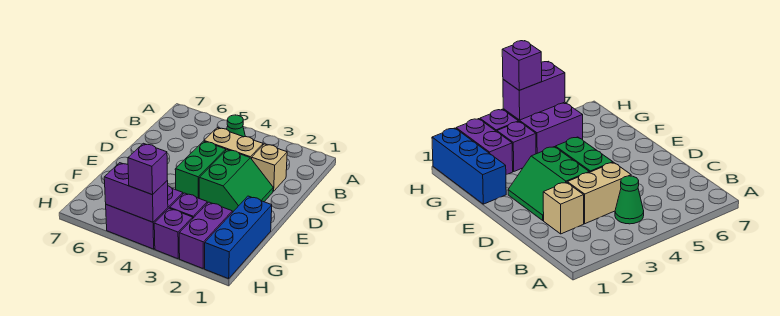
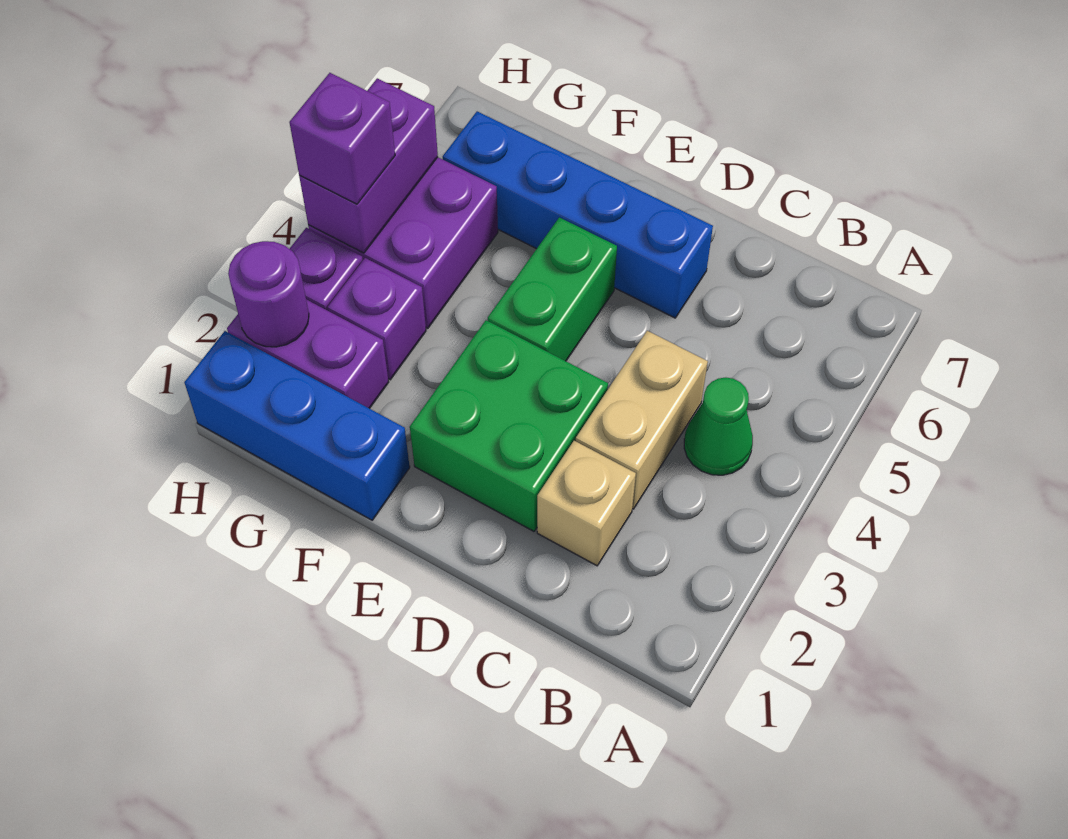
green 2x2 slope [199,150,273,213] -> green 2x2 brick [410,320,608,531]
green 1x2 brick [175,141,226,198] -> green 1x2 brick turned to [488,217,617,361]
none -> blue 1x4 brick [443,111,713,318]
none -> purple 1x1 round brick [228,241,309,347]

